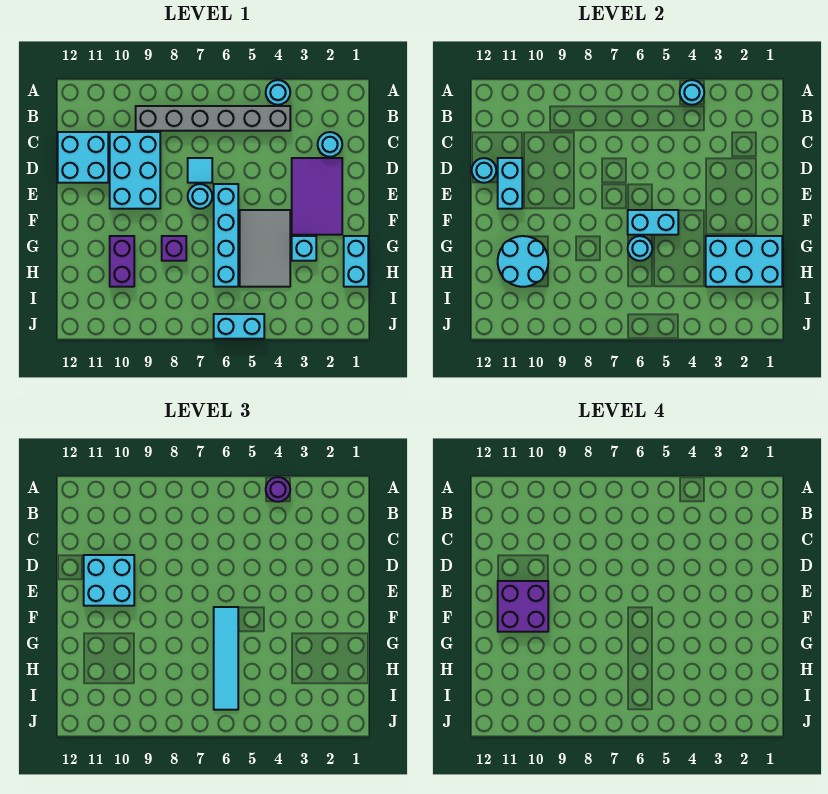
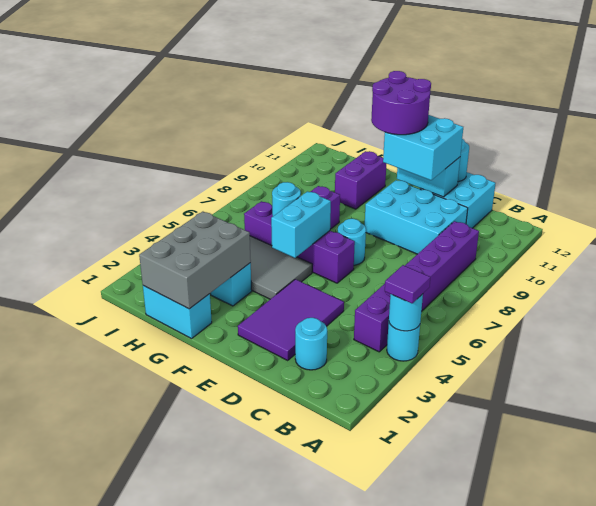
purple 1x1 round brick [266,477,290,502] -> purple 1x1 tile [385,265,430,303]
grey 1x6 brick [136,106,290,131] -> purple 1x6 brick [354,221,479,352]
purple 2x3 tile [292,158,342,235] -> purple 2x3 tile turned to [238,279,344,360]
cyan 1x1 tile [188,158,212,183] -> none
cyan 1x4 brick [214,184,238,287] -> purple 1x4 brick [244,201,355,283]
purple 2x2 brick [498,581,548,632] -> purple 2x2 round brick [371,71,431,135]
cyan 1x4 tile [214,607,238,710] -> none
cyan 2x3 brick [706,236,782,287] -> grey 2x3 brick [139,212,251,309]
purple 1x2 brick [110,236,134,287] -> purple 1x2 brick turned to [335,151,386,209]
cyan 2x2 round brick [498,236,548,287] -> none
cyan 1x2 brick [214,314,264,339] -> none

